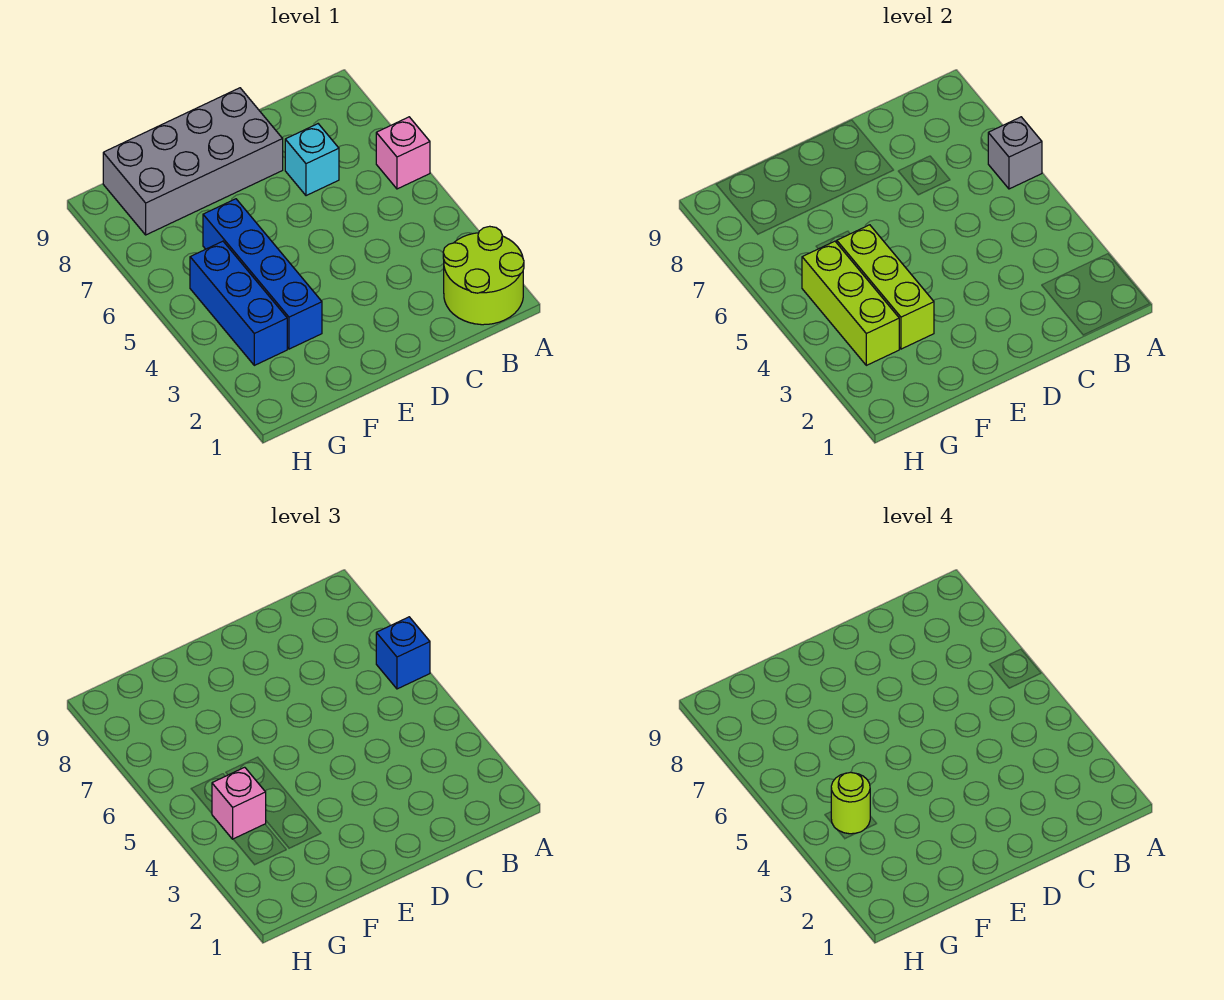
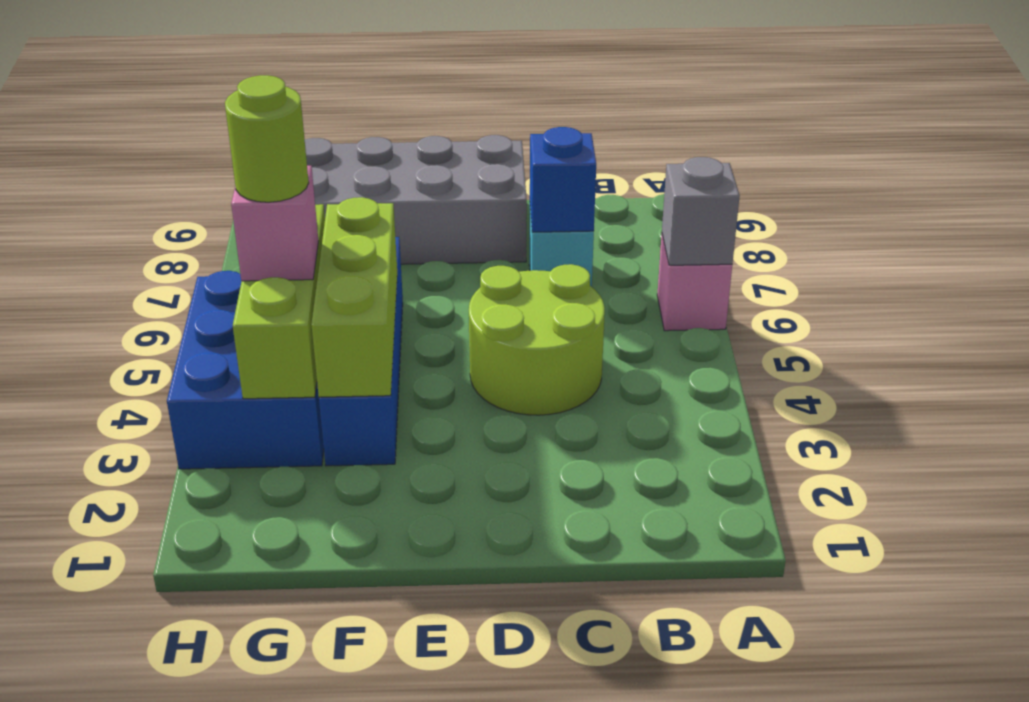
lime 2x2 round brick [443,226,524,325] -> lime 2x2 round brick moved to [469,264,605,415]
blue 1x1 brick [376,617,430,689] -> blue 1x1 brick moved to [530,127,596,232]
blue 1x3 brick [190,241,287,365] -> blue 2x3 brick [167,271,324,469]

